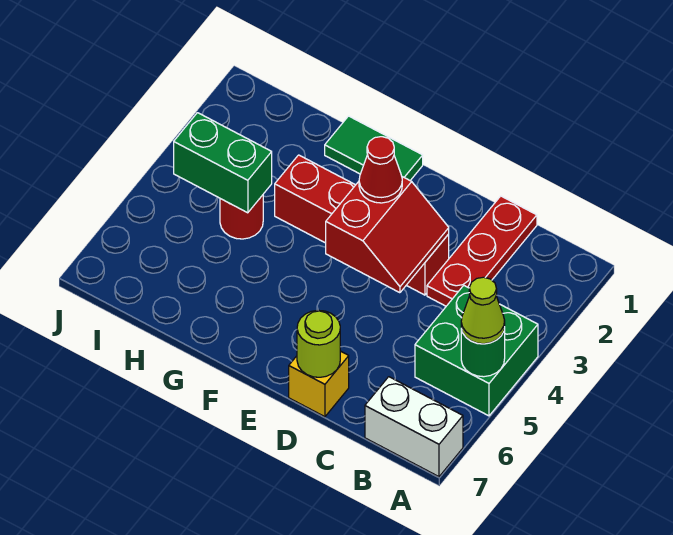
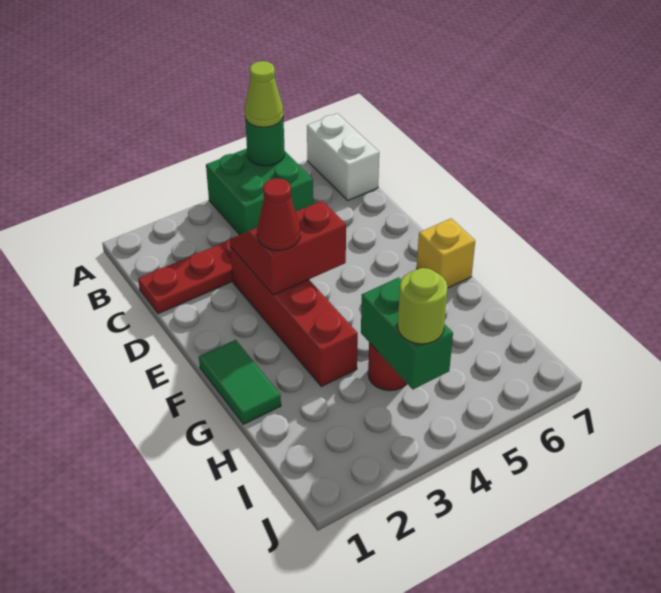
yellow 1x1 brick [289,351,349,417] -> yellow 1x1 brick moved to [417,218,475,288]
lime 1x1 round brick [297,310,340,377] -> lime 1x1 round brick moved to [398,268,448,344]

